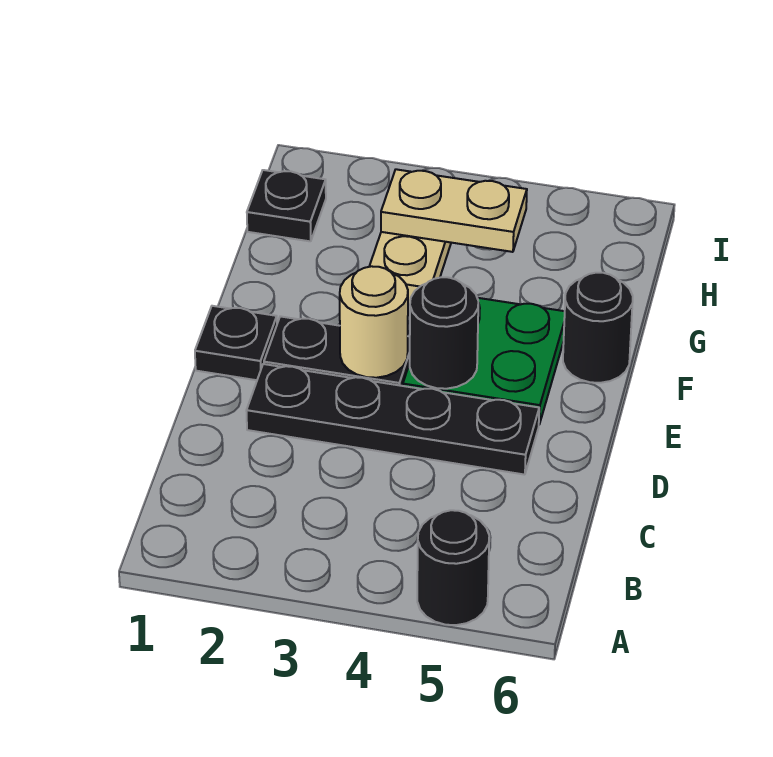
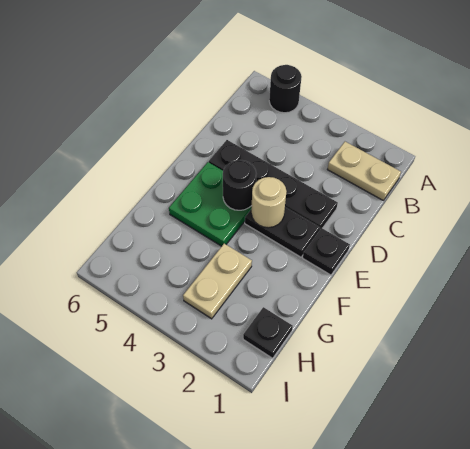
black 1x1 round brick [563,273,633,383] -> none
tan 1x2 plate [381,169,527,252] -> tan 1x2 plate moved to [327,142,401,200]

